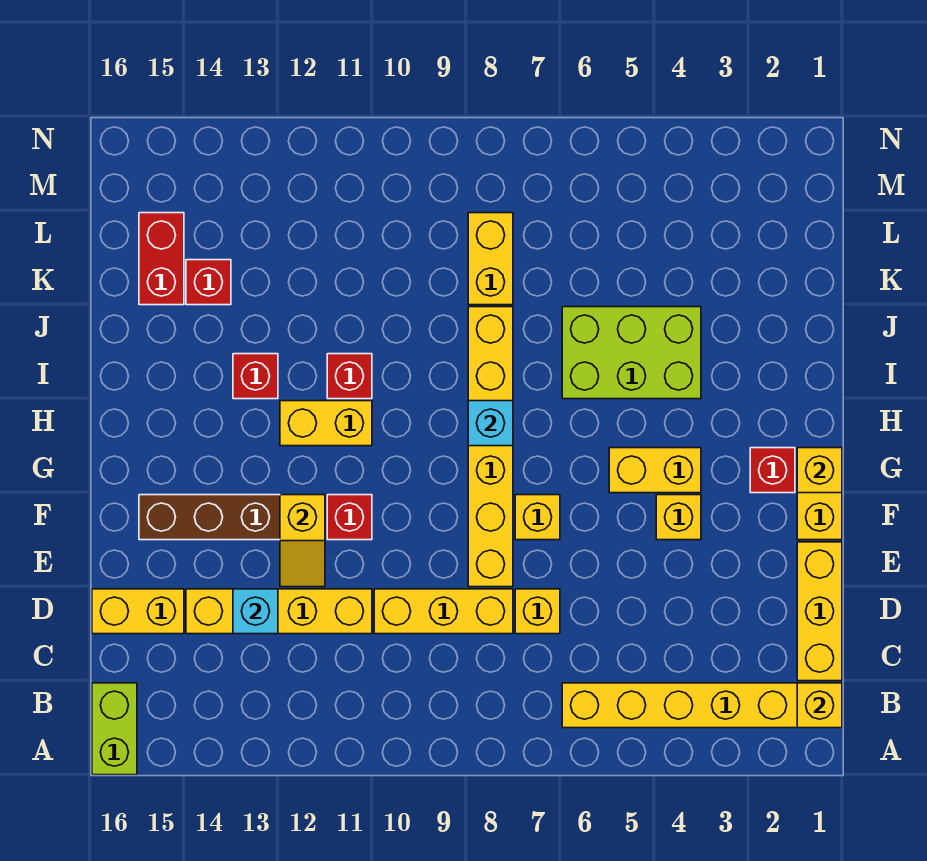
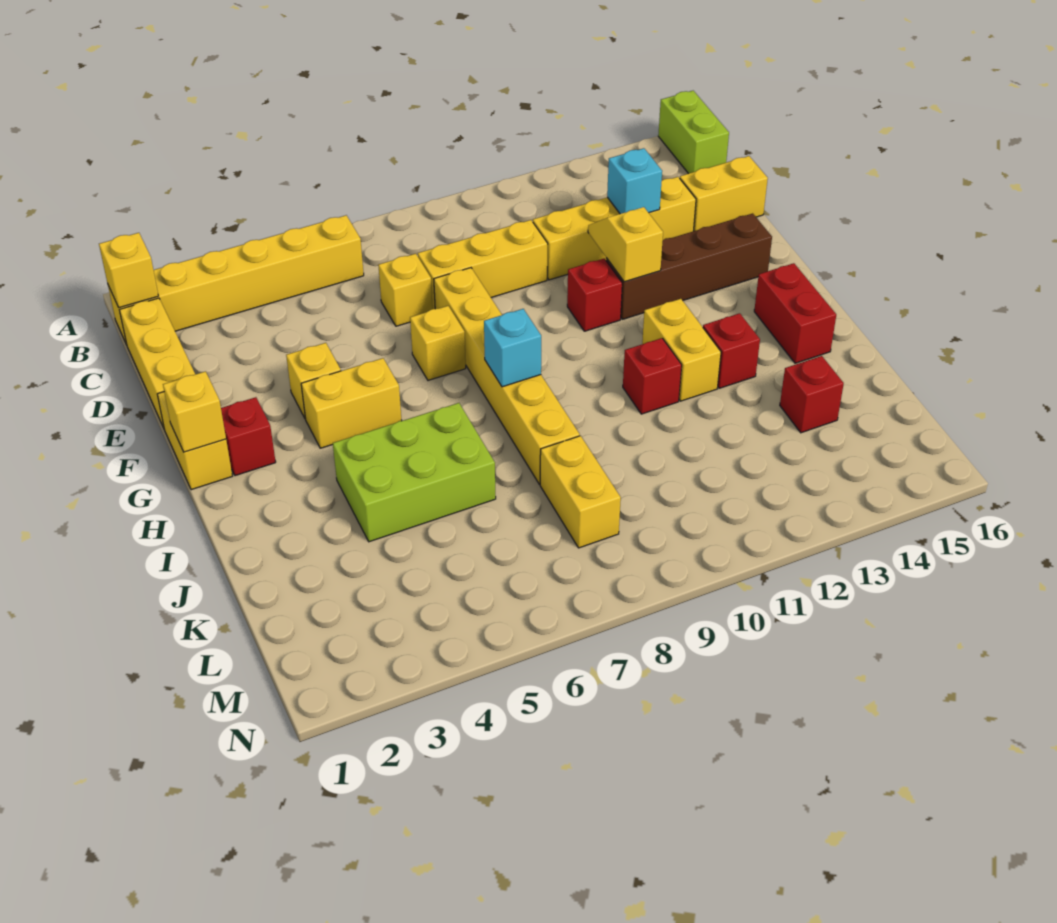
yellow 1x2 brick [280,401,372,446] -> yellow 1x2 brick turned to [642,299,721,401]
red 1x2 brick [139,213,184,305] -> red 1x2 brick moved to [754,263,836,363]

